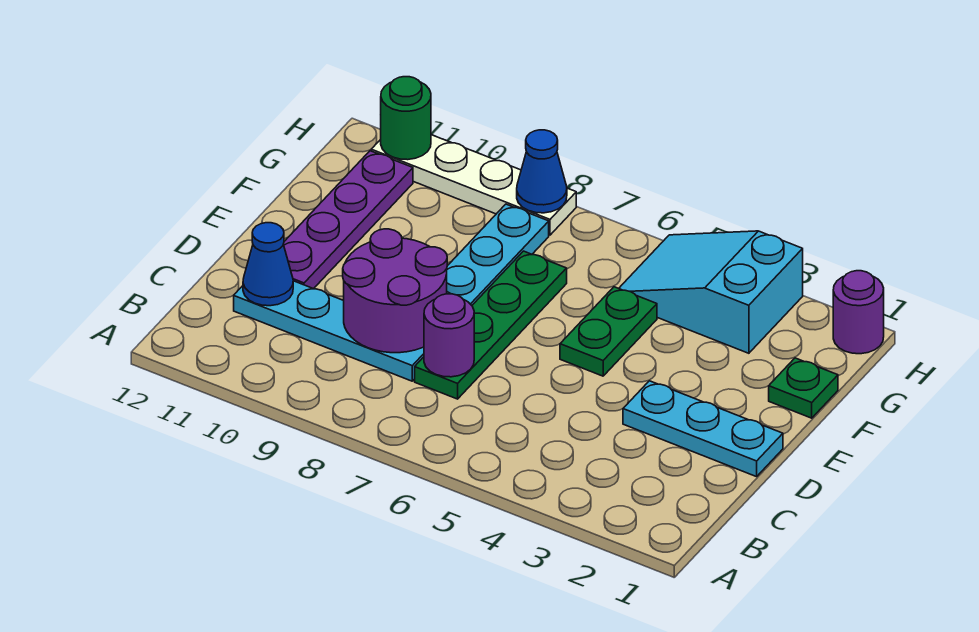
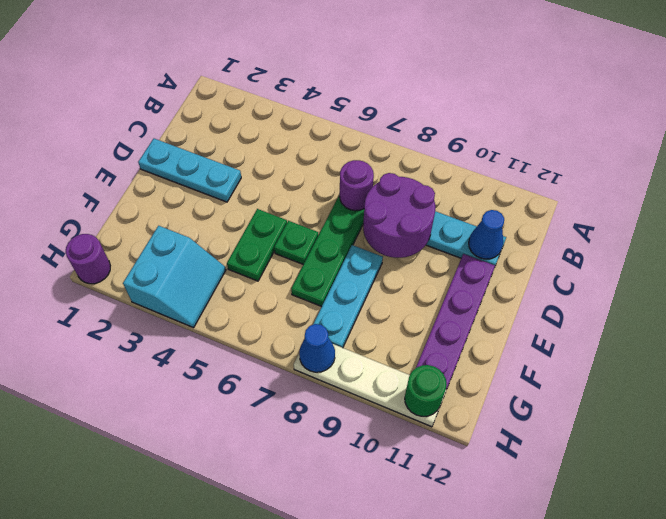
green 1x1 plate [769,358,838,418] -> green 1x1 plate moved to [274,221,318,265]
cyan 2x3 slope [619,231,803,353] -> cyan 2x2 slope [123,226,226,328]

